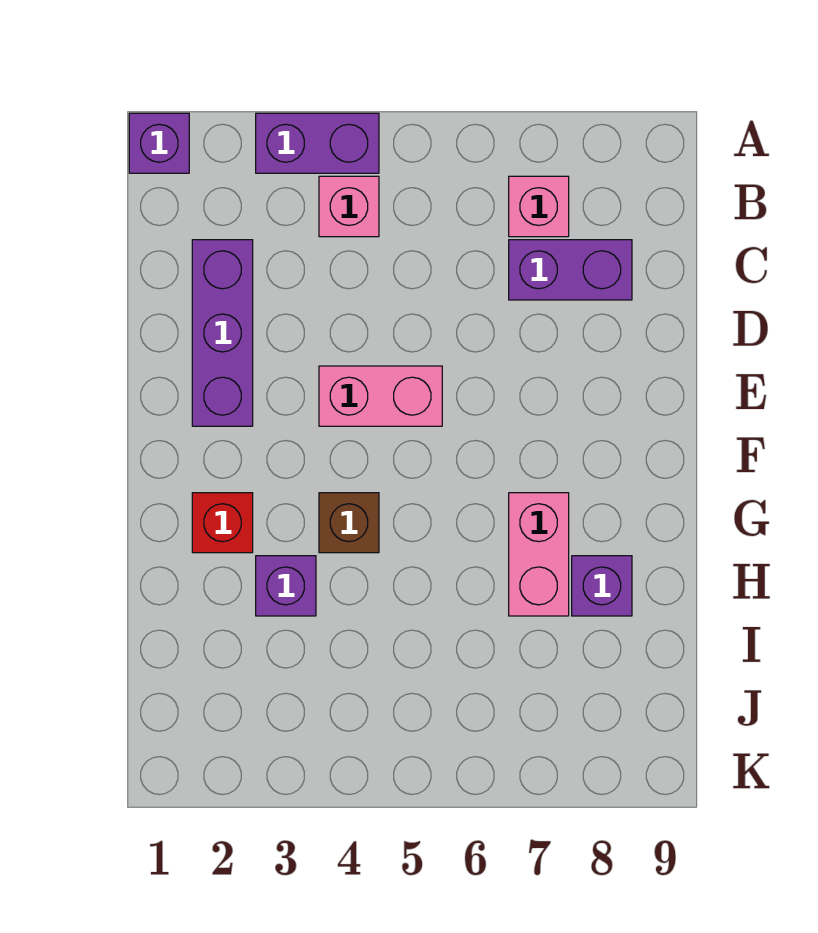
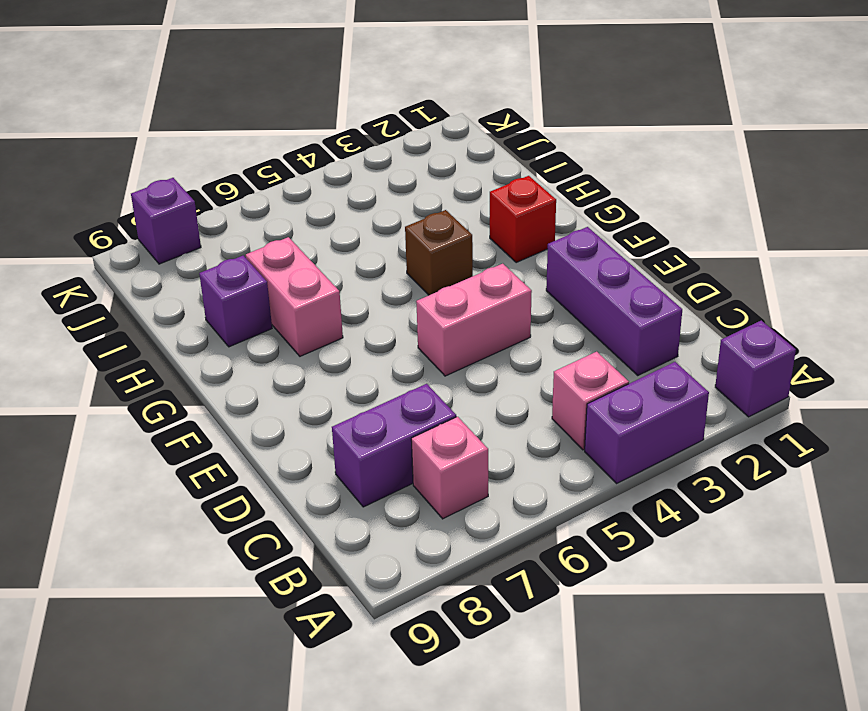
purple 1x1 brick [256,556,316,616] -> purple 1x1 brick moved to [131,178,201,264]

